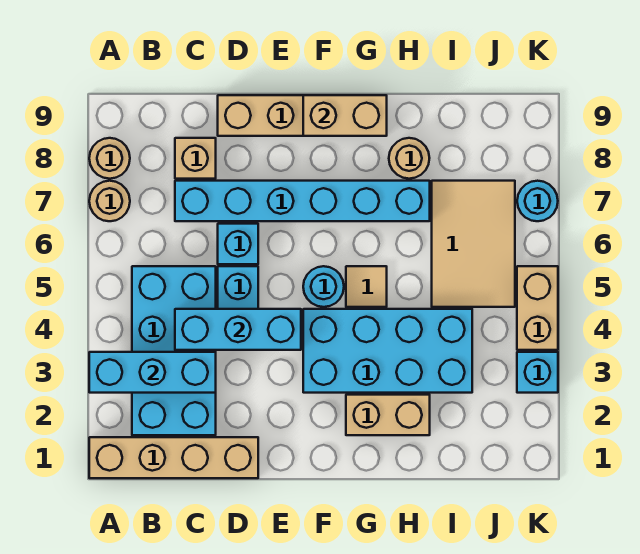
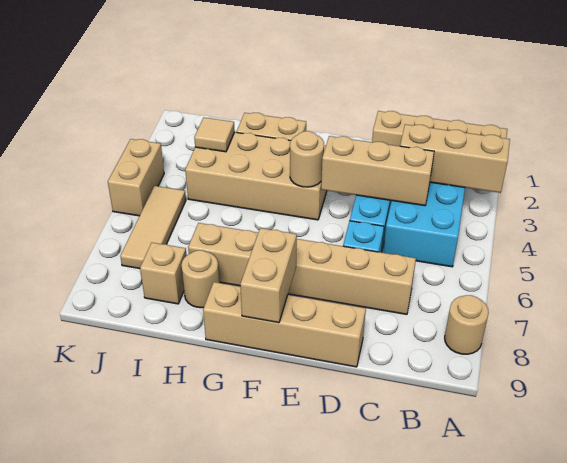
cyan 1x3 brick [89,352,216,393] -> tan 1x3 brick [400,124,510,193]
tan 1x1 round brick [89,181,130,221] -> tan 1x1 round brick moved to [290,131,324,187]
cyan 1x3 brick [175,309,301,350] -> tan 1x3 brick [321,136,434,206]
cyan 1x6 brick [175,181,430,221] -> tan 1x6 brick [188,223,416,314]
tan 1x1 brick [175,138,216,179] -> tan 1x1 brick moved to [140,243,187,304]
cyan 2x4 brick [303,309,472,393] -> tan 2x4 brick [185,132,327,220]
cyan 1x1 round brick [303,266,344,307] -> none
tan 1x2 brick [303,95,387,136] -> tan 1x2 brick turned to [240,228,297,323]
tan 1x1 tile [346,266,387,307] -> tan 1x1 tile moved to [194,118,235,152]
tan 2x3 tile [432,181,515,307] -> tan 1x3 tile [120,186,186,269]
cyan 1x1 brick [517,352,558,393] -> none
cyan 1x1 round brick [517,181,558,221] -> none

